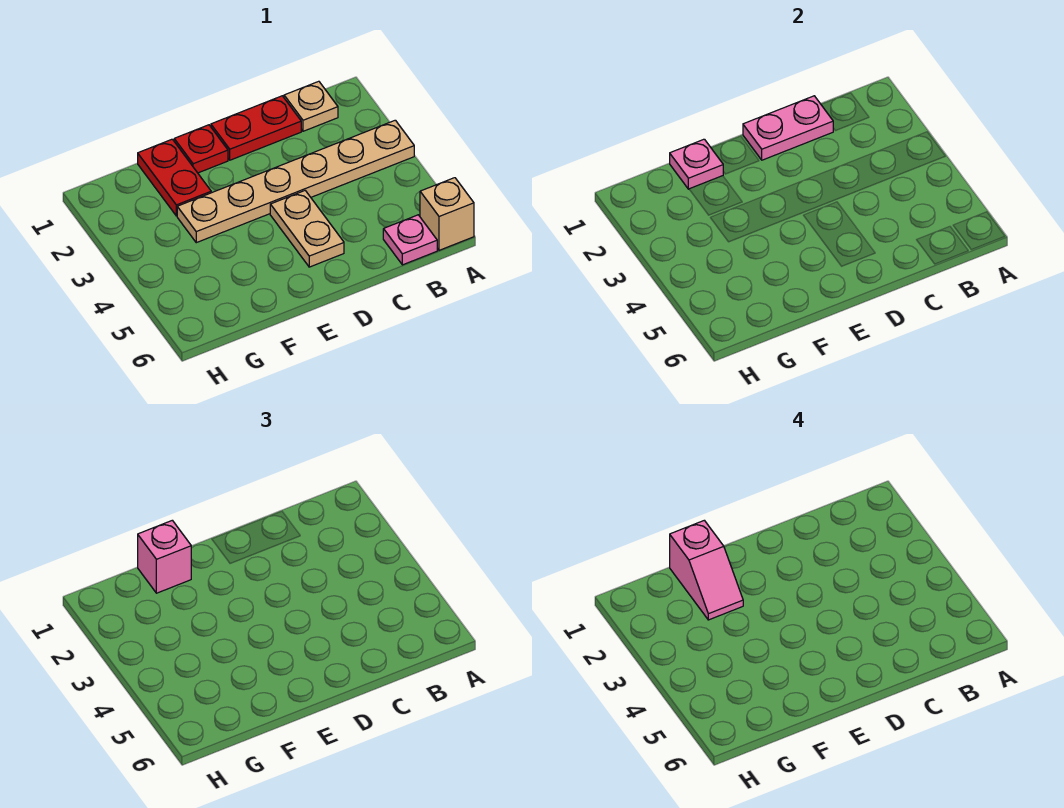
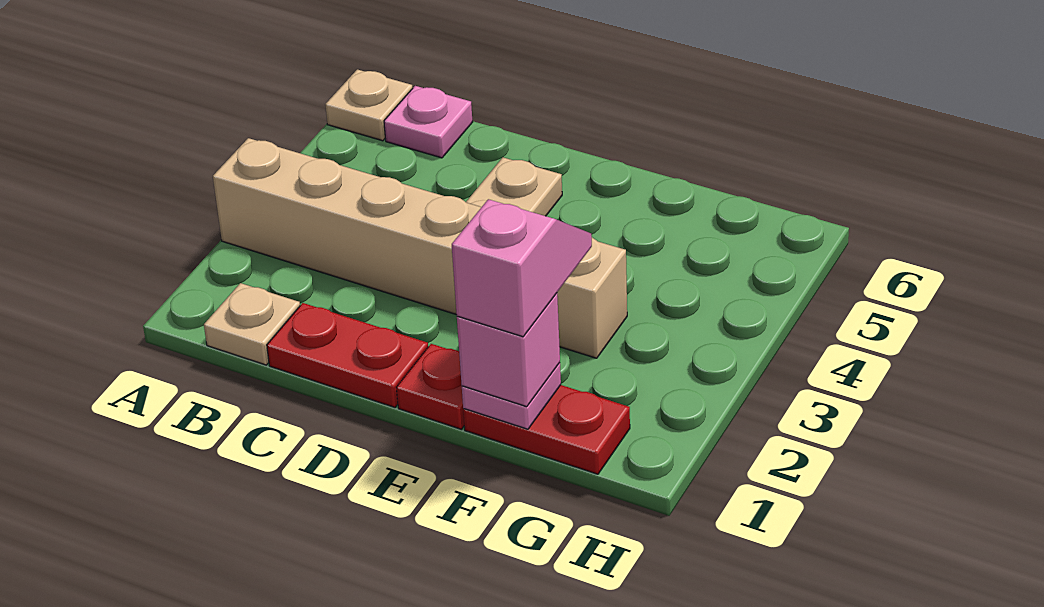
tan 1x6 plate [177,120,414,243] -> tan 1x6 brick [213,138,627,358]
tan 1x1 brick [420,178,474,250] -> tan 1x1 plate [325,69,413,141]
pink 1x2 plate [743,96,833,160] -> none
red 1x2 plate [138,139,211,216] -> red 1x2 plate turned to [463,385,630,474]

